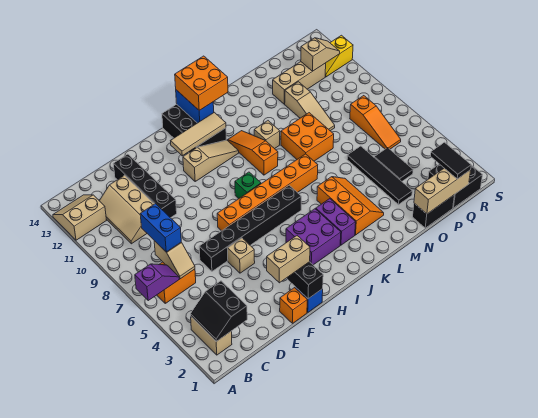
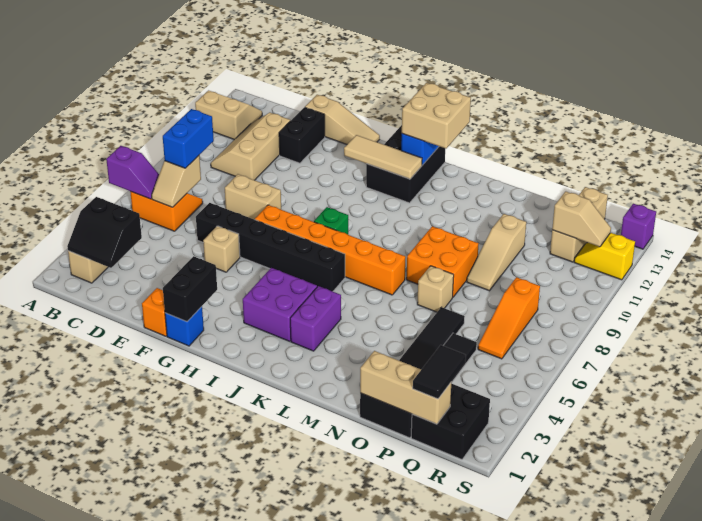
black 2x2 slope [191,281,247,342] -> black 2x2 slope turned to [67,197,142,268]
black 1x4 brick [113,154,177,218] -> black 1x2 brick [279,107,325,163]
tan 1x2 brick [267,236,310,283] -> tan 1x2 brick moved to [225,174,281,220]
tan 1x3 slope [183,140,239,181] -> tan 1x3 slope moved to [305,95,380,144]
orange 2x2 brick [175,56,228,110] -> tan 2x2 brick [402,83,471,149]
orange 1x3 slope [228,131,278,175] -> none
orange 2x3 slope [317,177,384,235] -> none
tan 1x1 brick [254,121,280,149] -> tan 1x1 brick moved to [417,266,454,312]
tan 1x3 brick [273,62,326,104] -> tan 1x3 brick turned to [550,187,608,262]
none -> purple 1x1 brick [621,204,656,249]

